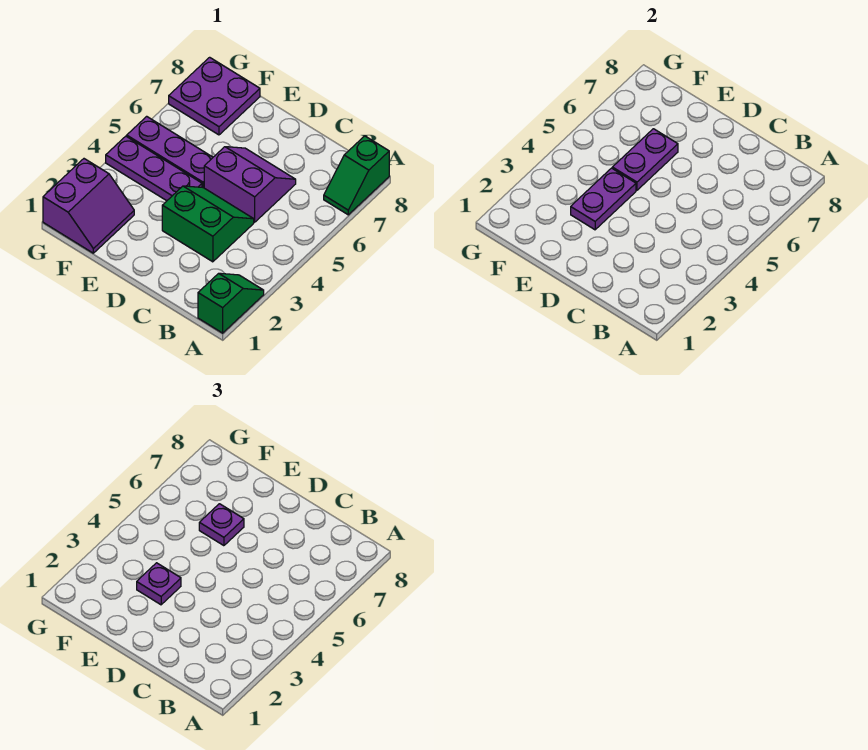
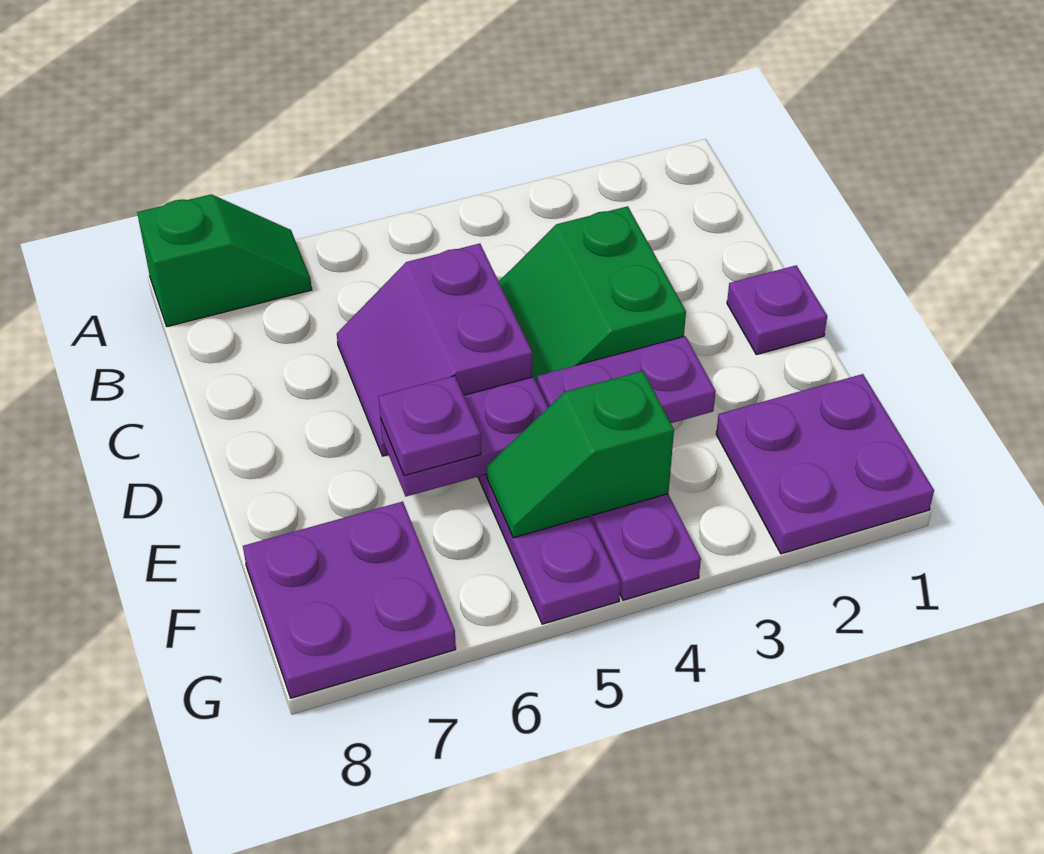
green 1x2 slope [198,273,264,333] -> green 1x2 slope moved to [487,371,674,538]
purple 1x1 plate [137,563,181,605] -> purple 1x1 plate moved to [727,265,827,355]
purple 2x2 slope [43,159,134,253] -> purple 2x2 plate [716,374,934,554]

